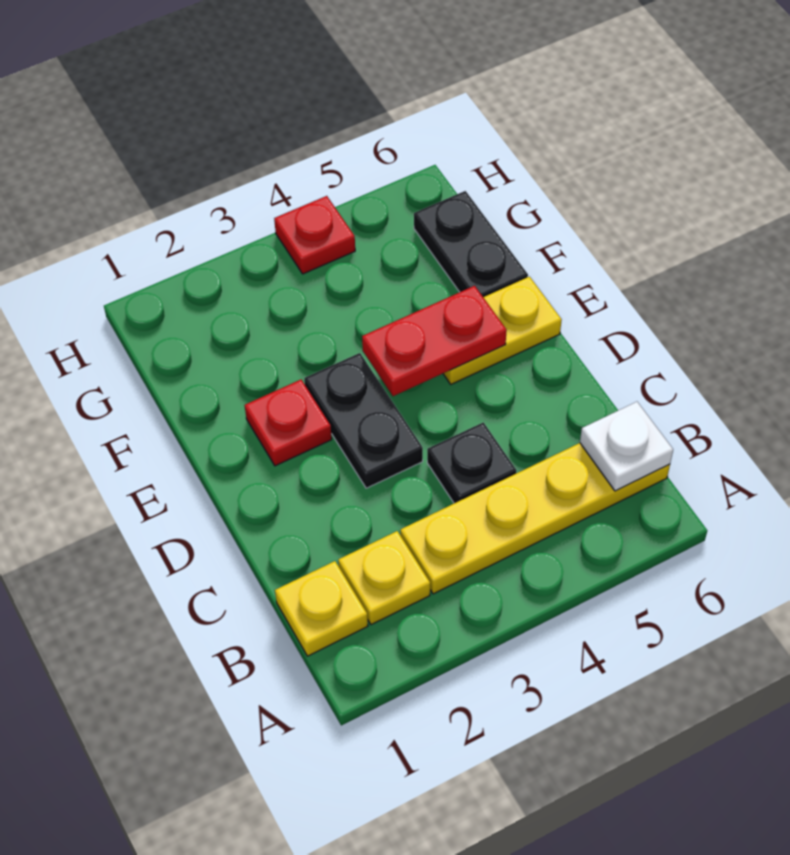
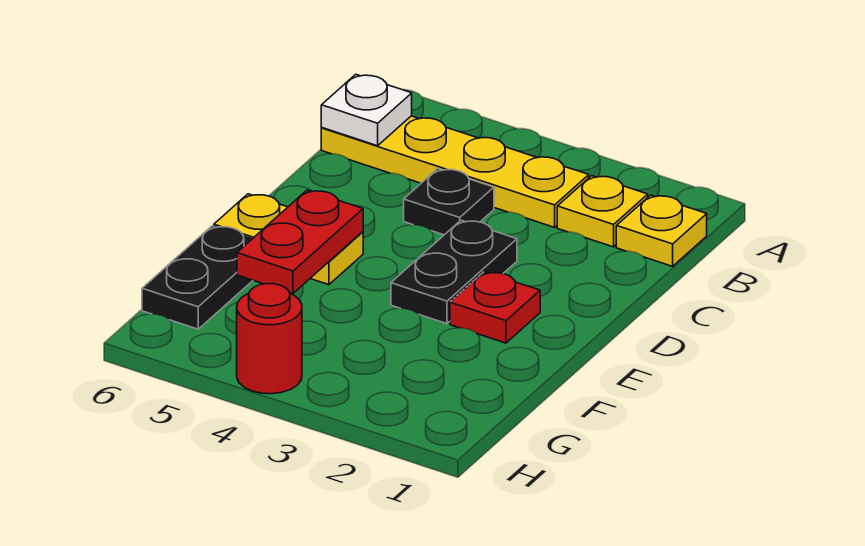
red 1x2 plate [362,286,507,396] -> red 1x2 plate turned to [237,190,363,293]
red 1x1 plate [274,196,355,274] -> red 1x1 round brick [237,284,302,394]

